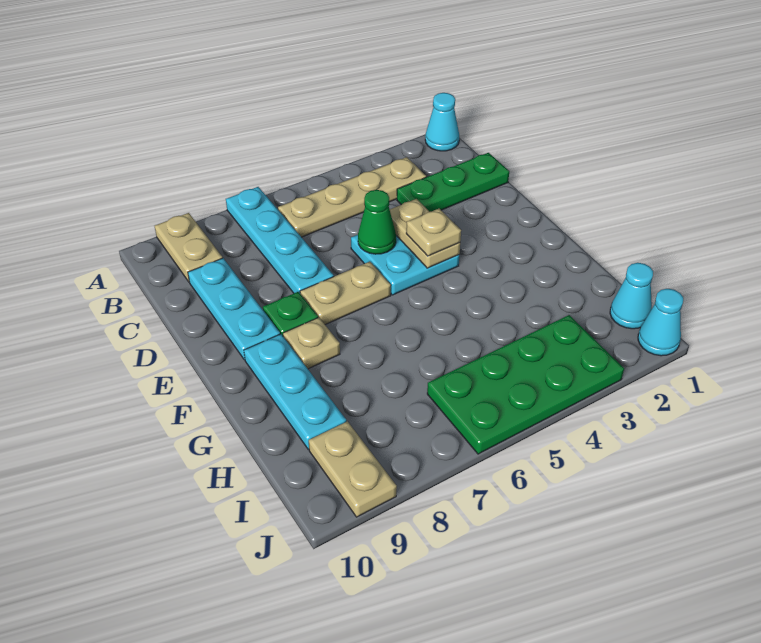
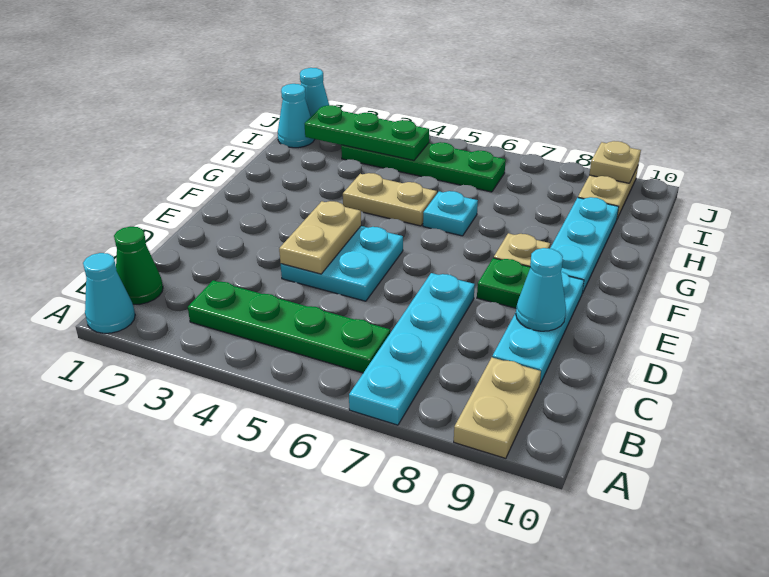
tan 1x4 plate [278,157,426,237] -> green 1x4 plate [188,280,390,373]
green 1x3 plate [397,153,509,212] -> green 1x3 plate moved to [305,105,429,160]
green 1x1 cone [358,190,396,254] -> green 1x1 cone moved to [114,227,163,304]
none -> cyan 1x1 cone [516,248,566,331]
tan 1x1 plate [406,209,461,256] -> tan 1x1 plate moved to [589,141,641,183]
tan 1x2 plate [300,262,391,325] -> tan 1x2 plate moved to [343,173,437,226]
none -> cyan 1x1 plate [423,191,478,236]
green 2x4 plate [427,315,624,454] -> green 1x4 plate [341,142,506,192]

